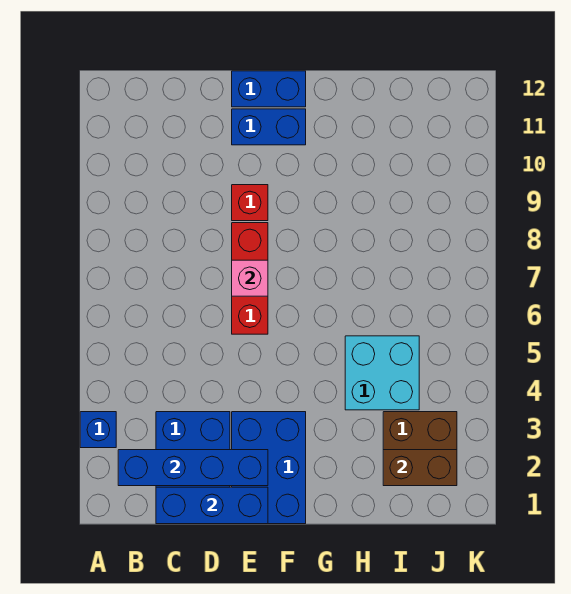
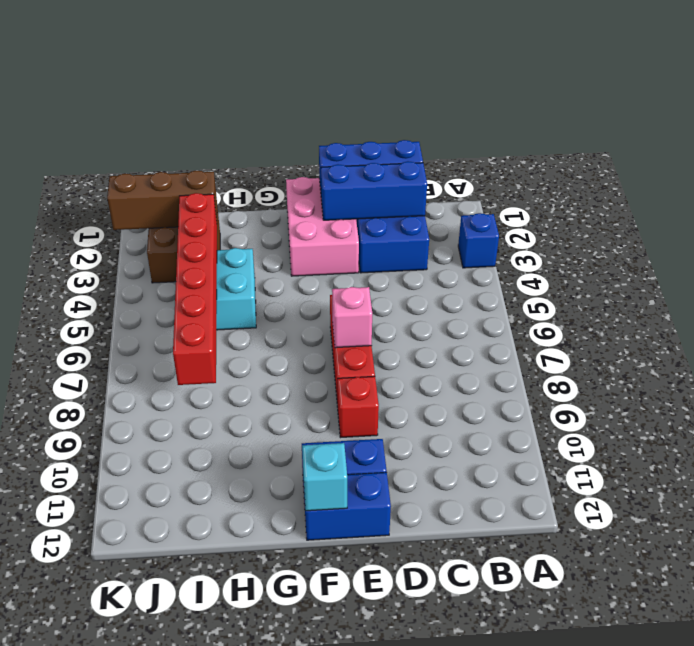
blue 1x4 brick [118,450,268,486] -> blue 1x3 brick [321,161,427,220]
blue 2x3 brick [232,412,306,524] -> pink 2x3 brick [286,177,359,276]
none -> cyan 1x1 brick [302,443,347,511]
brown 1x2 brick [383,450,457,486] -> brown 1x3 brick [107,171,217,230]
none -> red 1x6 brick [173,193,217,385]

